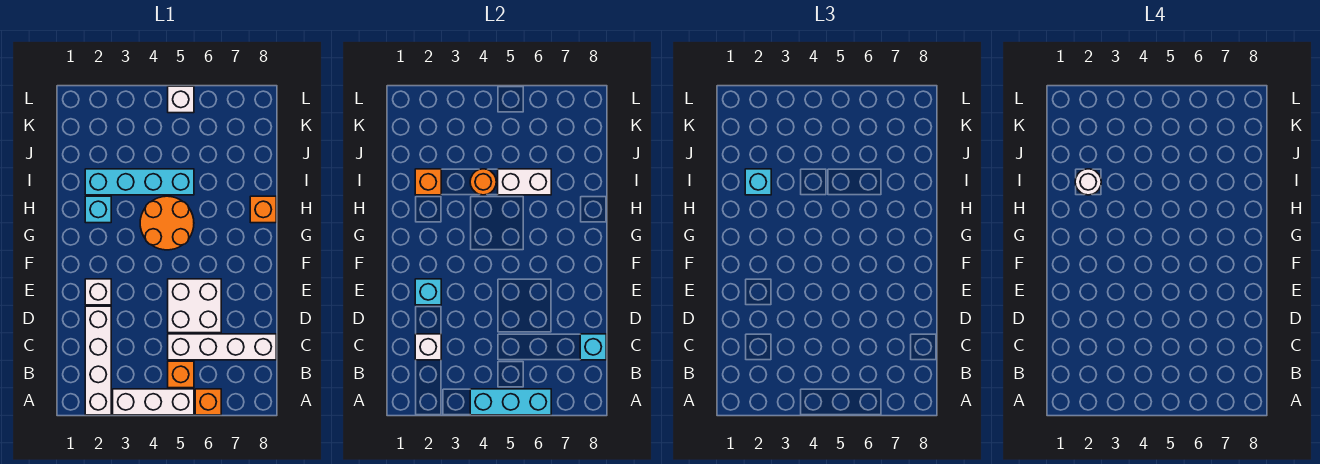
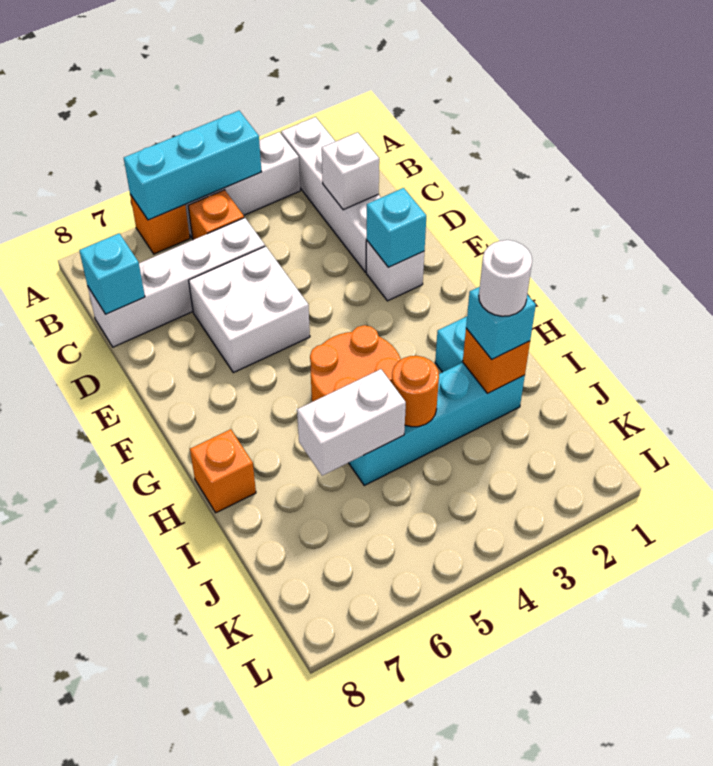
white 1x1 brick [168,86,194,113] -> none

